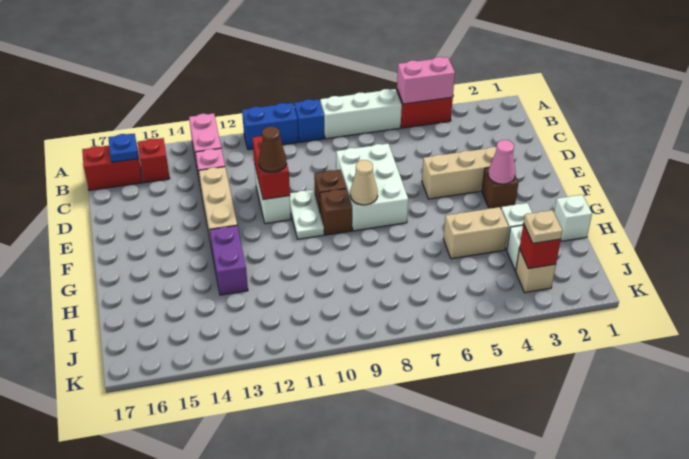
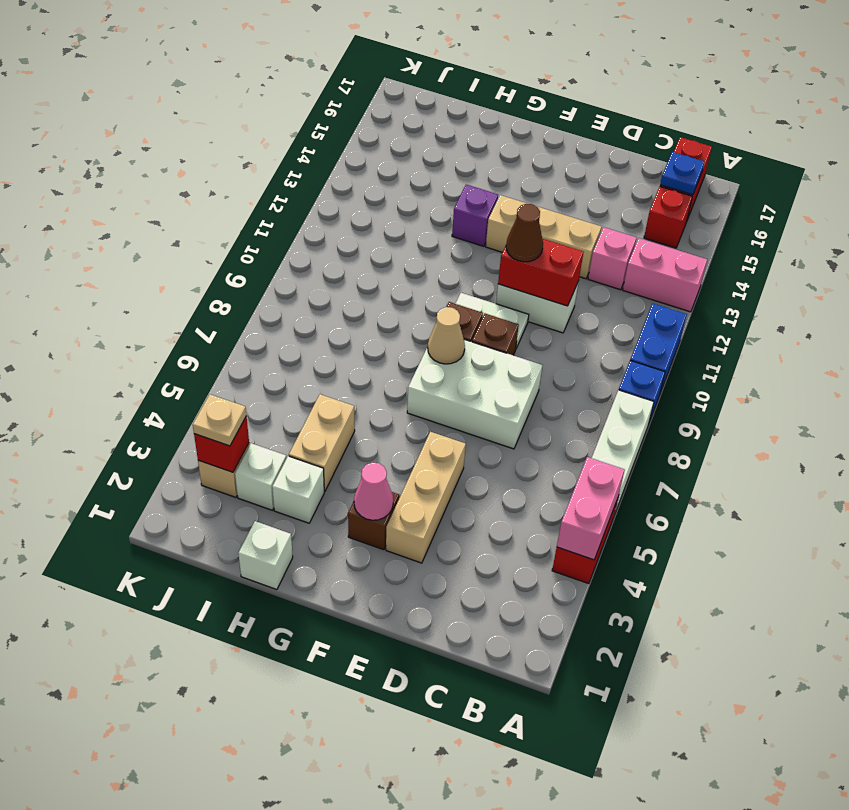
purple 1x2 brick [210,226,248,295] -> purple 1x1 brick [452,185,498,246]

